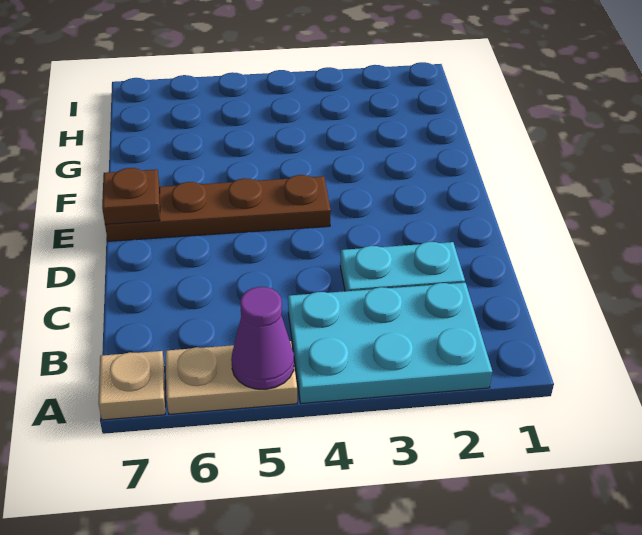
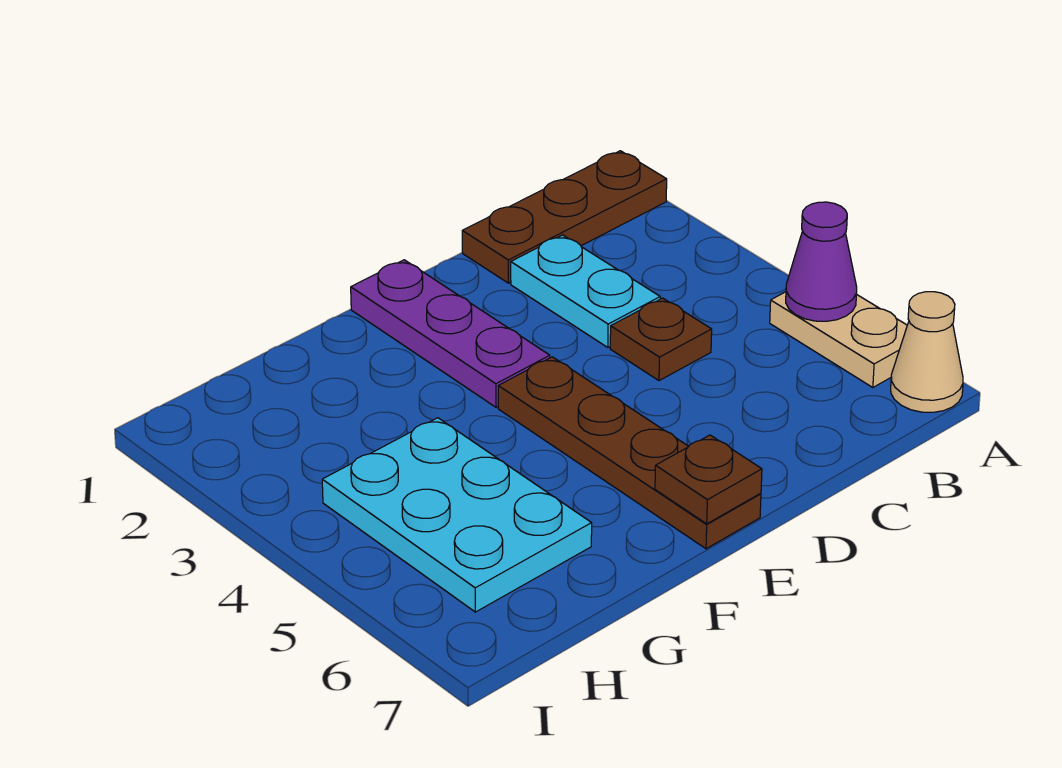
none -> brown 1x3 plate [462,151,667,283]
cyan 2x3 plate [288,283,492,404] -> cyan 2x3 plate moved to [322,418,592,612]
tan 1x1 plate [98,351,165,420] -> tan 1x1 cone [891,292,963,412]
none -> brown 1x1 plate [610,298,712,381]
none -> purple 1x3 plate [351,260,550,407]

